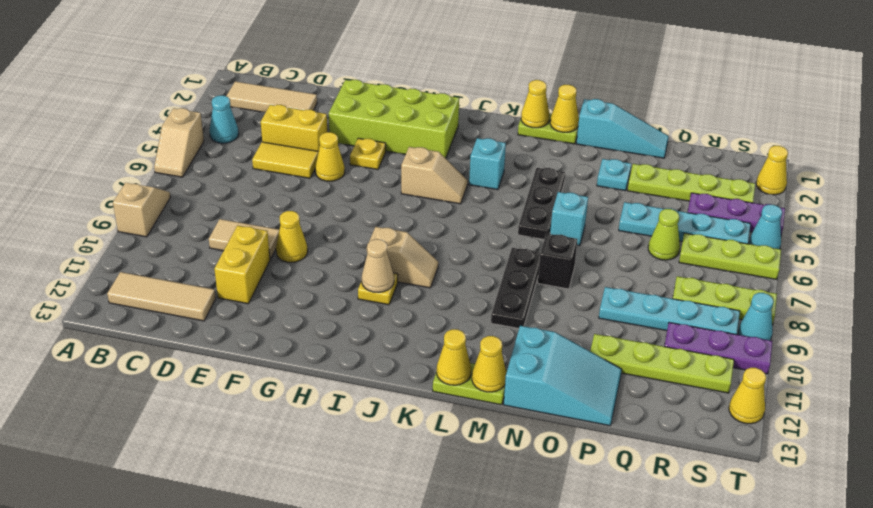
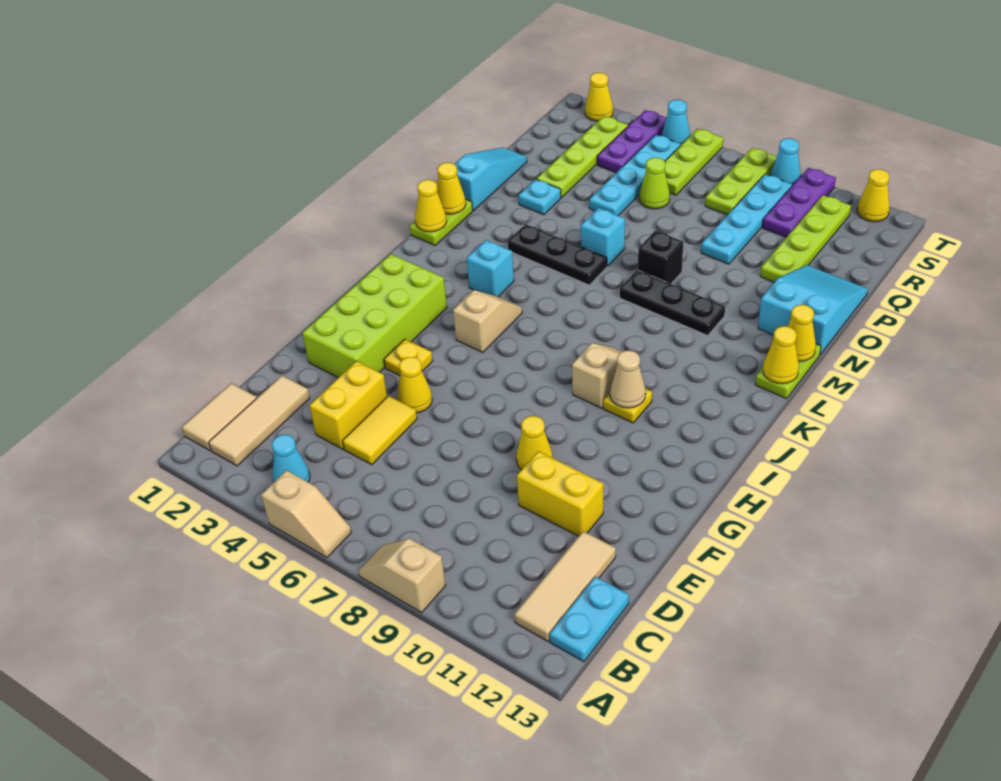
none -> cyan 1x2 plate [550,577,629,662]
tan 1x2 tile [209,219,279,259] -> tan 1x2 tile moved to [182,383,257,450]

